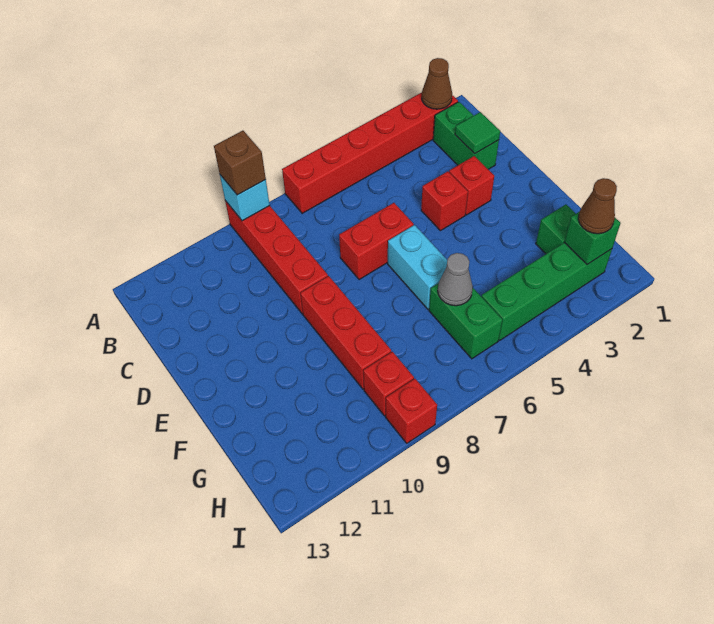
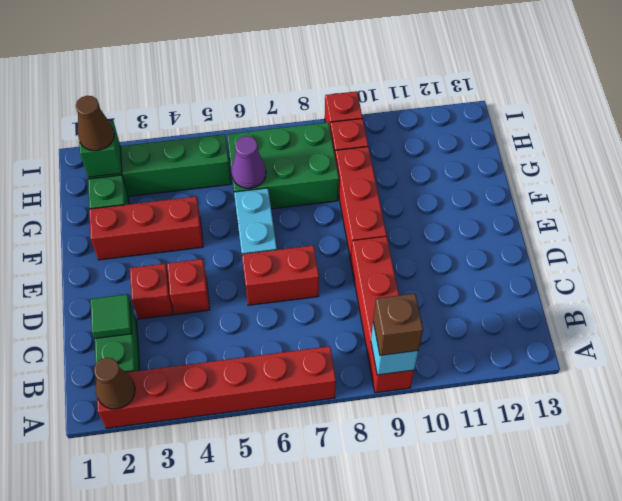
none -> red 1x3 brick [89,197,203,260]
green 1x2 brick [429,283,502,359] -> green 2x3 brick [227,122,339,209]
grey 1x1 cone [438,253,473,306] -> purple 1x1 cone [232,136,266,188]

